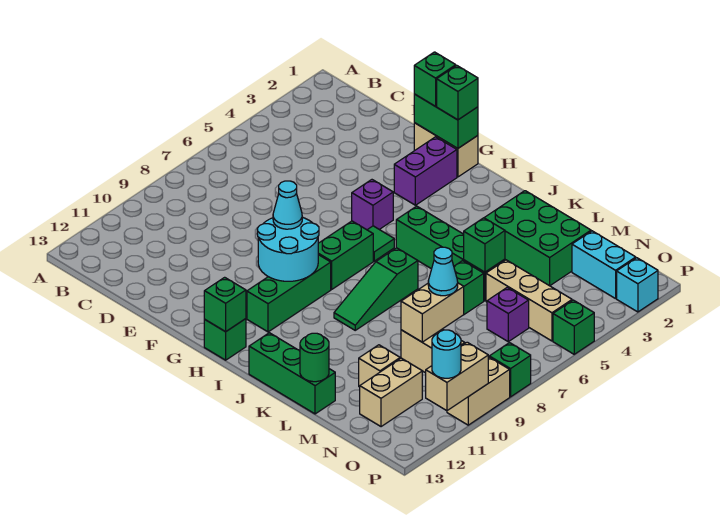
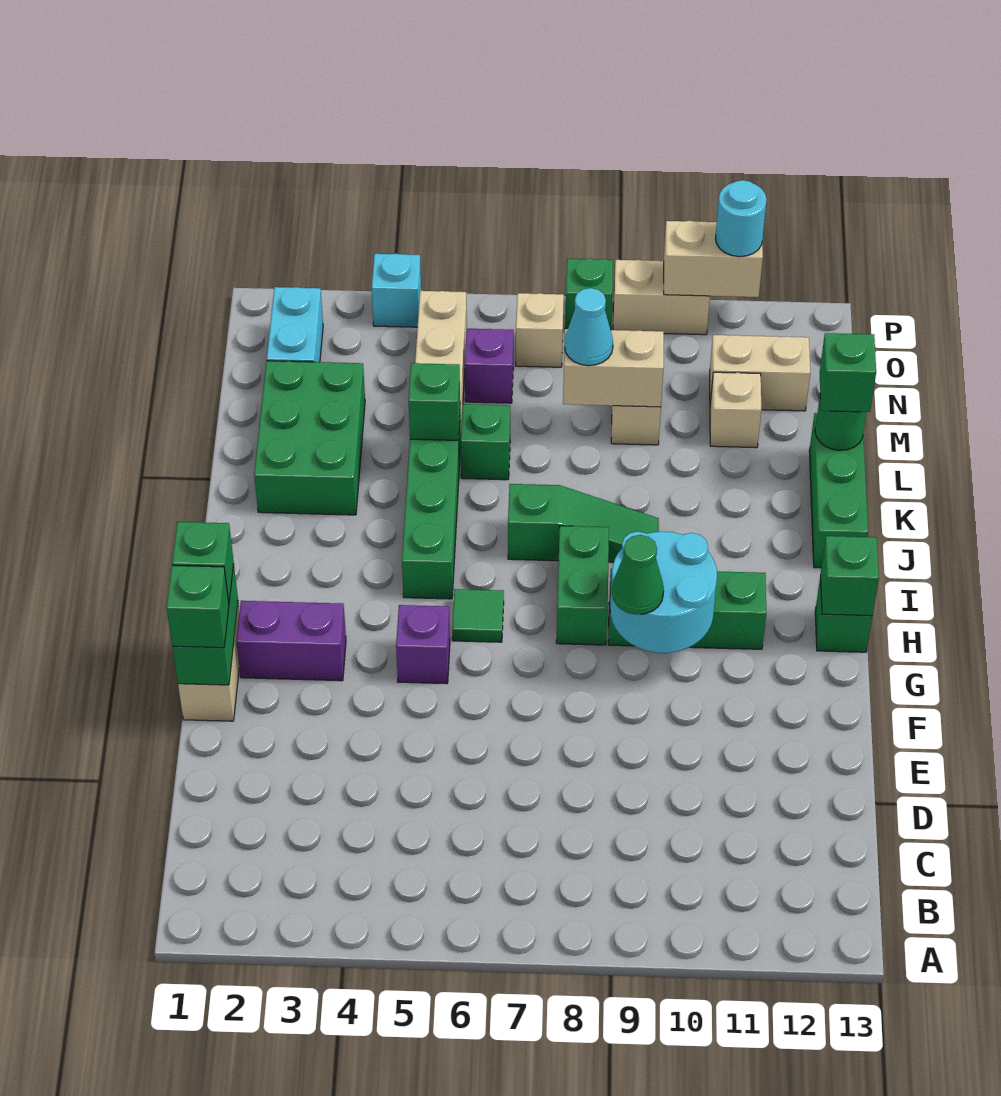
cyan 1x1 cone [273,181,302,229] -> green 1x1 cone [612,535,664,615]
green 1x2 brick [318,221,373,289] -> green 1x2 brick turned to [556,526,609,645]
none -> tan 1x1 brick [516,293,564,367]
cyan 1x1 brick [617,258,658,312] -> cyan 1x1 brick moved to [372,254,421,327]
green 1x1 brick [553,300,594,354] -> green 1x1 brick moved to [820,333,876,412]

